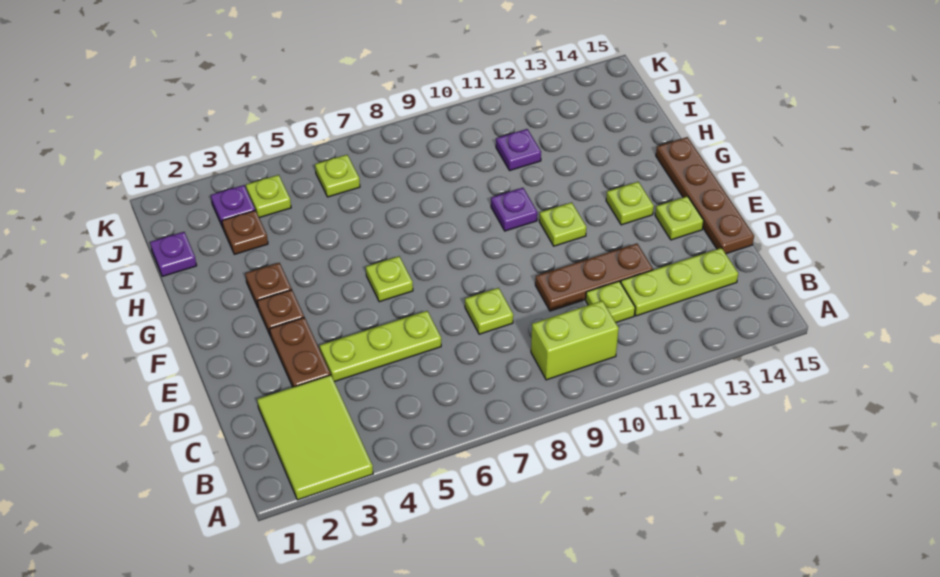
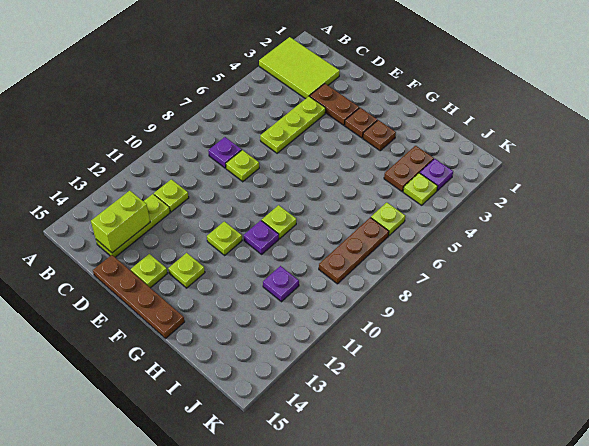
lime 1x2 brick [531,301,619,380] -> lime 1x2 brick moved to [91,191,150,253]
brown 1x3 plate [535,243,653,311] -> brown 1x3 plate moved to [319,218,389,284]
lime 1x1 plate [366,256,413,302] -> lime 1x1 plate moved to [262,205,296,239]
purple 1x1 plate [150,232,197,277] -> purple 1x1 plate moved to [208,137,242,168]
brown 1x1 plate [222,210,268,254] -> brown 1x2 plate [384,146,434,191]

